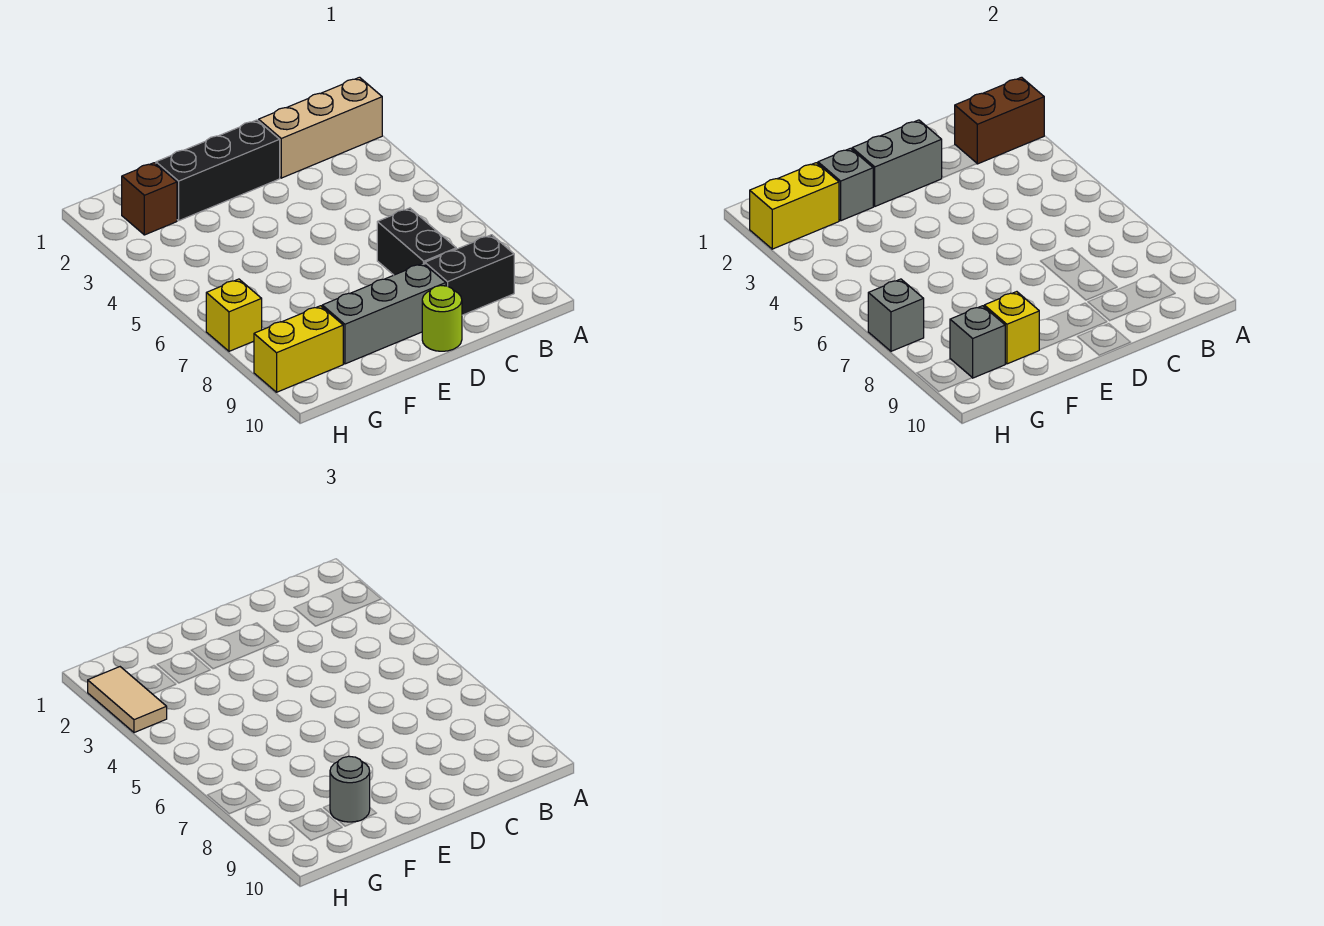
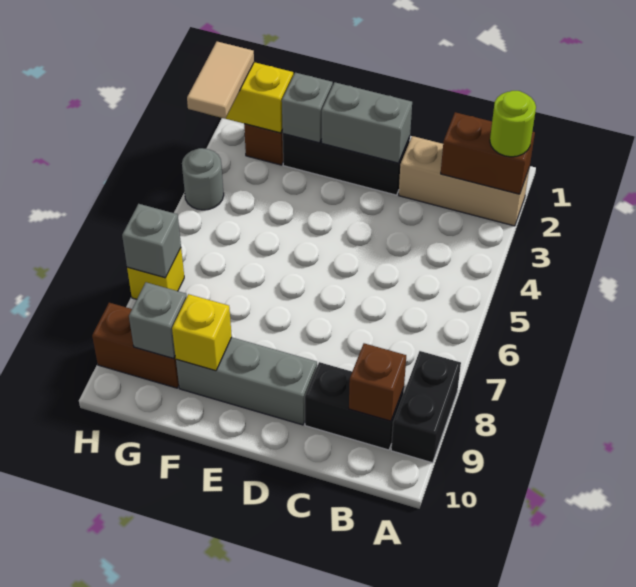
none -> brown 1x1 brick [349,343,406,421]
black 1x2 brick [377,208,456,275] -> black 1x2 brick moved to [391,351,461,463]
lime 1x1 round brick [422,286,462,351] -> lime 1x1 round brick moved to [490,91,536,157]
grey 1x1 round brick [330,756,370,822] -> grey 1x1 round brick moved to [182,148,224,210]
yellow 1x2 brick [254,306,343,392] -> brown 1x2 brick [92,303,179,388]

